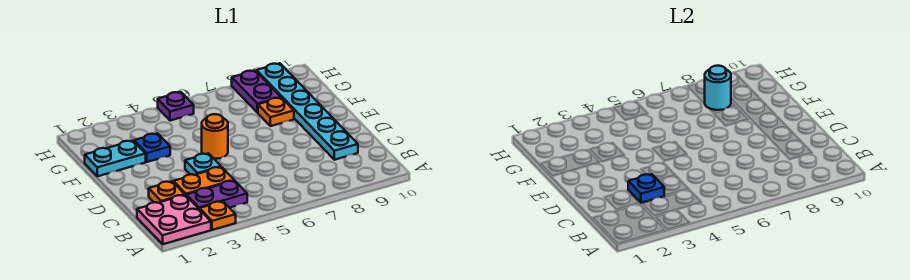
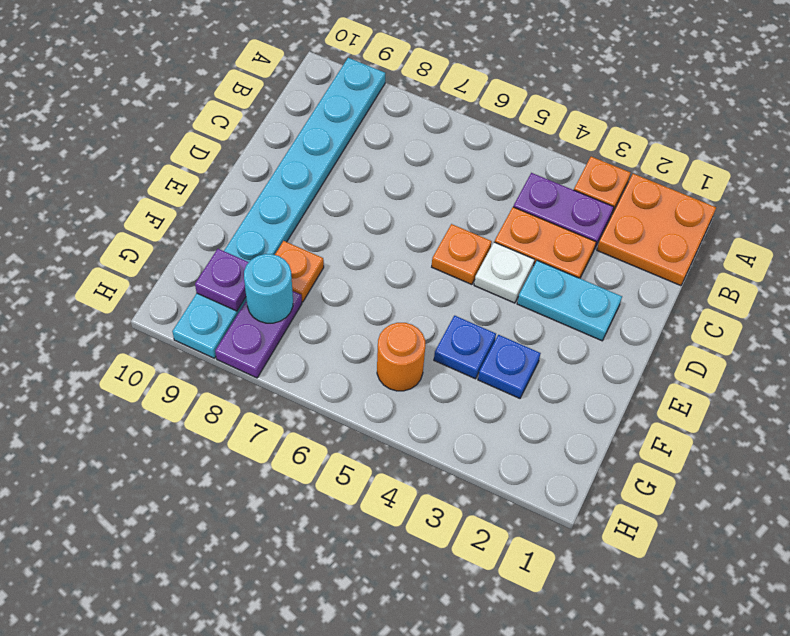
pink 2x2 plate [137,195,211,244] -> orange 2x2 plate [597,174,716,286]
orange 1x1 plate [149,181,185,203] -> orange 1x1 plate moved to [432,224,492,285]
blue 1x1 plate [628,174,664,203] -> blue 1x1 plate moved to [434,316,496,379]
cyan 1x6 plate [257,63,358,160] -> cyan 1x8 plate [172,58,385,358]
cyan 1x1 plate [185,153,221,175] -> white 1x1 plate [474,242,535,303]
orange 1x1 round brick [202,114,228,159] -> orange 1x1 round brick moved to [377,323,425,391]
cyan 1x2 plate [85,141,146,176] -> cyan 1x2 plate moved to [517,260,622,341]
purple 1x1 plate [158,92,194,121] -> purple 1x1 plate moved to [195,249,249,311]

